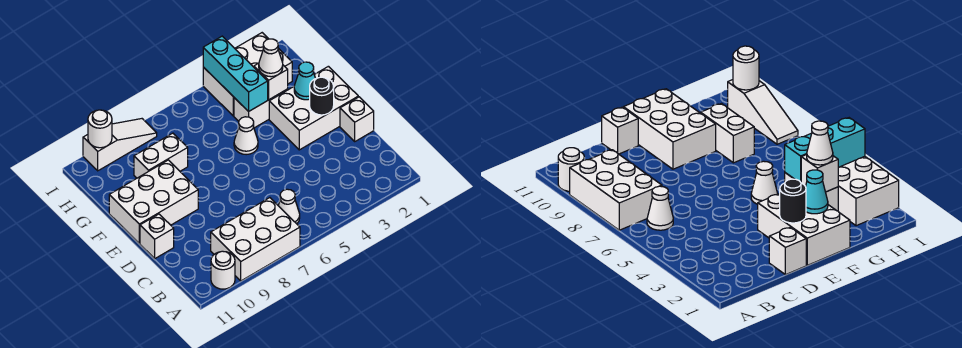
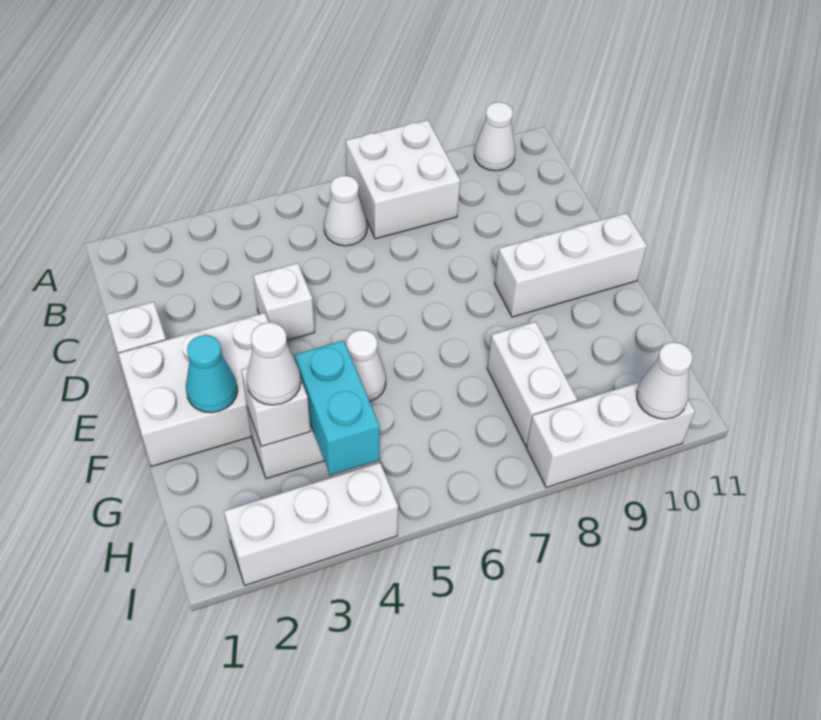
white 2x3 brick [211,198,300,281] -> white 2x2 brick [346,120,460,239]
white 1x1 round brick [211,251,235,289] -> white 1x1 cone [474,102,516,171]
white 1x1 brick [140,214,174,258] -> white 1x1 brick moved to [253,263,315,340]
black 1x1 round brick [310,77,334,115] -> none
white 2x3 brick [109,160,198,243] -> white 1x3 brick [495,213,647,317]
cyan 1x3 brick [203,36,268,112] -> cyan 1x2 brick [294,341,380,475]
white 1x2 brick [134,133,188,178] -> white 1x2 brick turned to [487,322,577,445]
white 2x3 brick [203,33,292,116] -> white 1x3 brick [224,463,398,585]
white 1x3 slope [83,119,157,171] -> white 1x3 brick [526,382,695,488]
white 1x1 round brick [88,110,112,148] -> white 1x1 cone [637,342,693,419]

